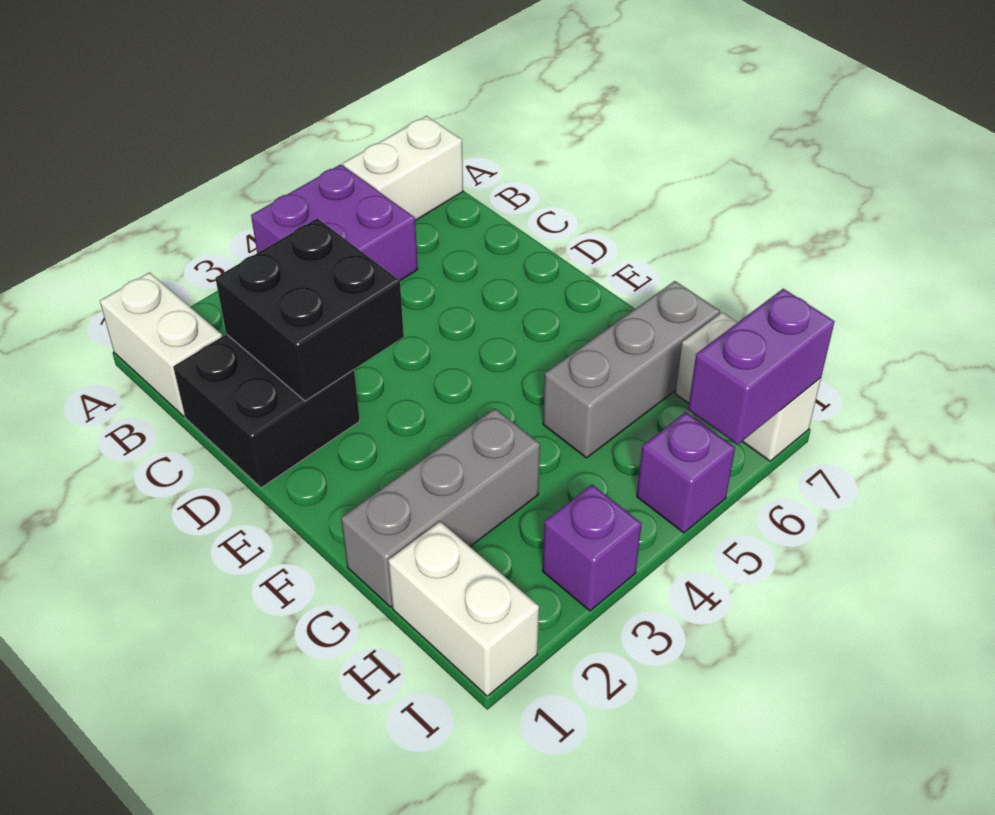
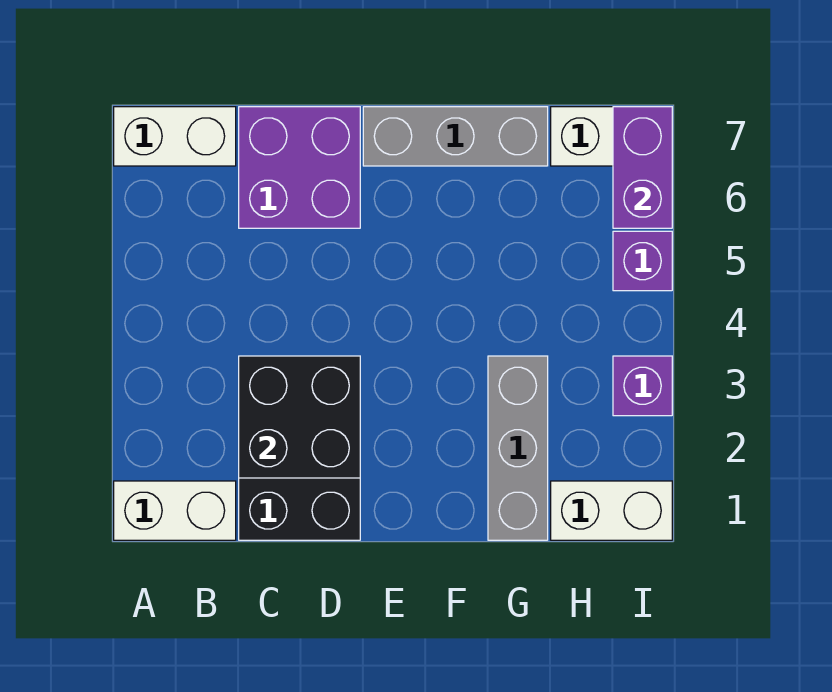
purple 2x2 brick [251,164,418,281] -> purple 2x2 brick moved to [239,107,360,228]
white 1x2 brick [343,116,463,221] -> white 1x2 brick turned to [114,107,236,166]
grey 1x3 brick [543,281,720,458] -> grey 1x3 brick turned to [363,107,548,166]

